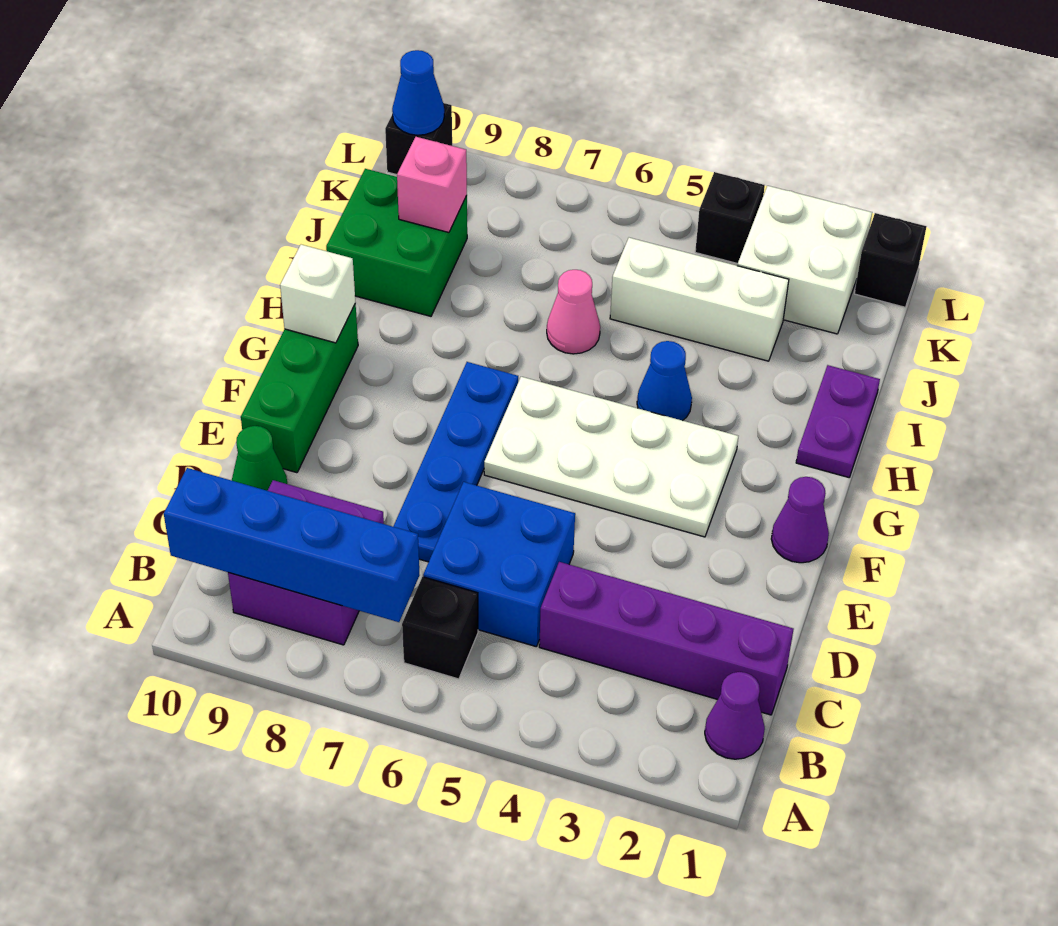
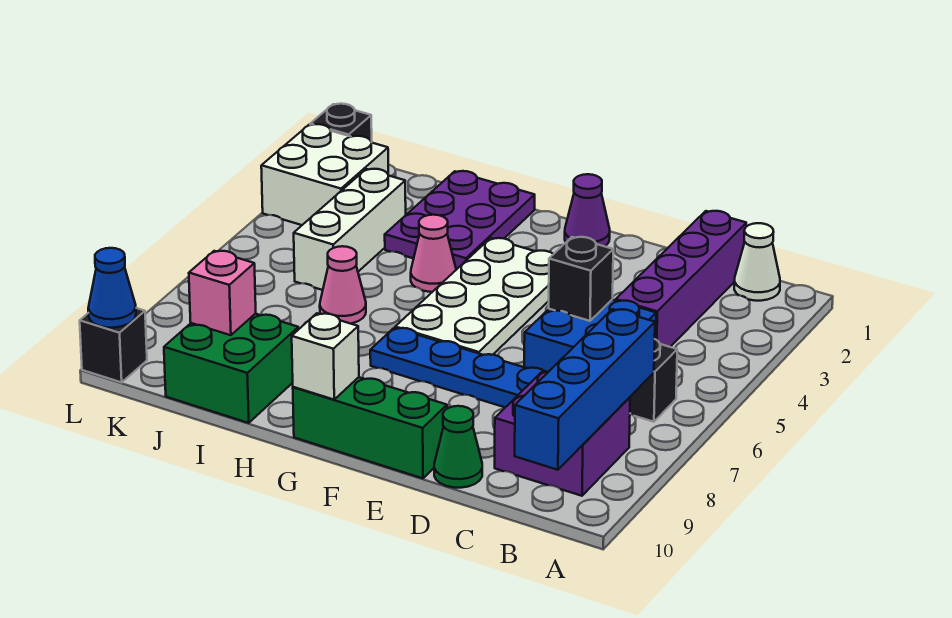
purple 1x1 cone [705,672,765,759] -> white 1x1 cone [734,223,780,301]
purple 1x2 plate [796,365,880,477] -> purple 2x3 plate [385,171,535,270]
blue 1x1 cone [637,341,692,421] -> pink 1x1 cone [411,215,456,292]
black 1x1 brick [695,172,765,264] -> black 1x1 brick moved to [549,237,613,321]

